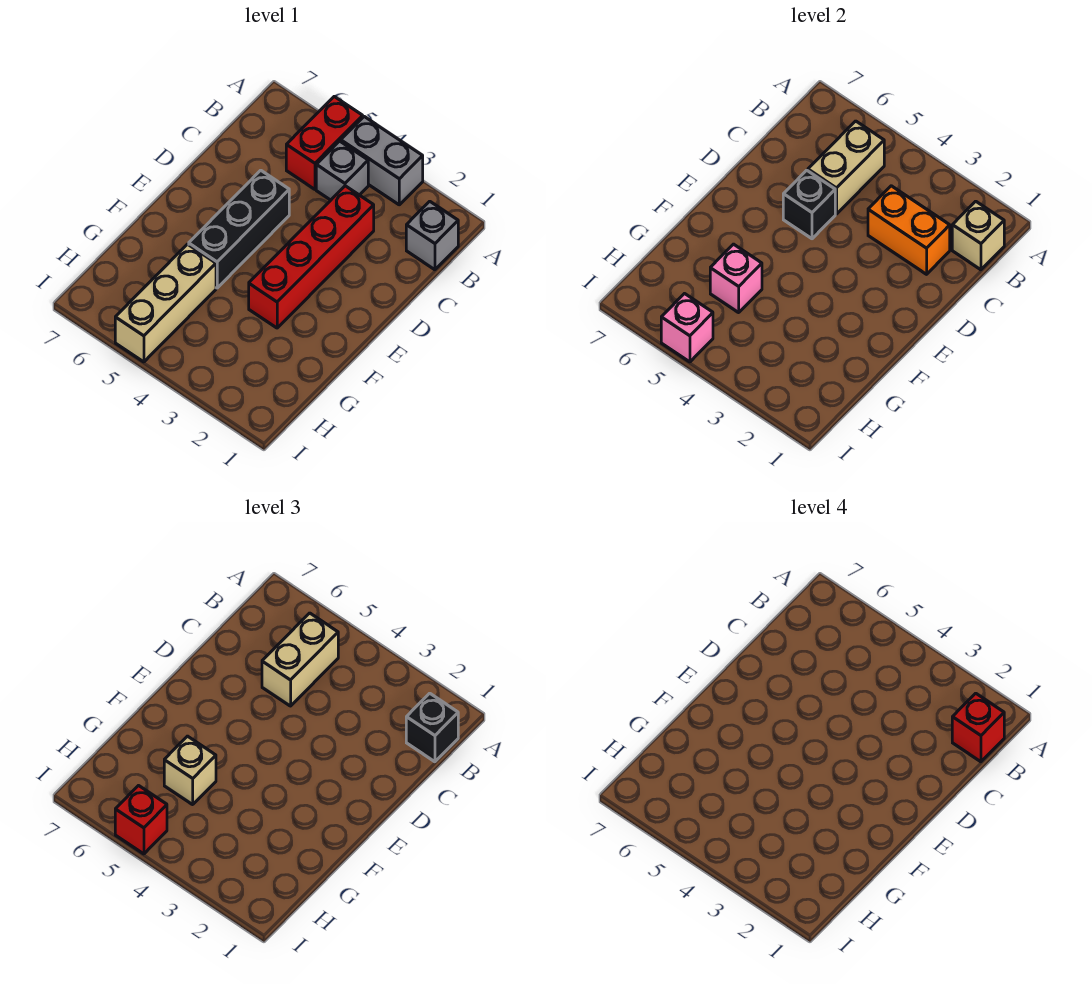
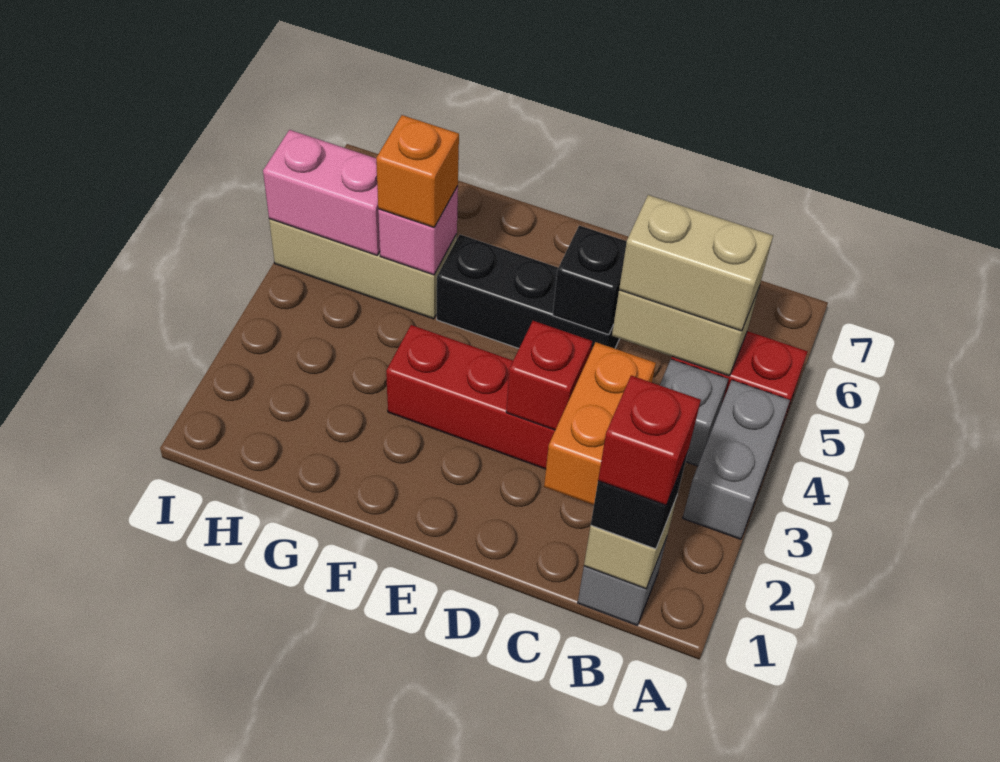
tan 1x1 brick [164,736,216,805] -> orange 1x1 brick [376,115,459,227]
pink 1x1 brick [661,294,713,362] -> pink 1x2 brick [263,130,380,255]
red 1x1 brick [115,786,167,854] -> red 1x1 brick moved to [506,321,592,430]

